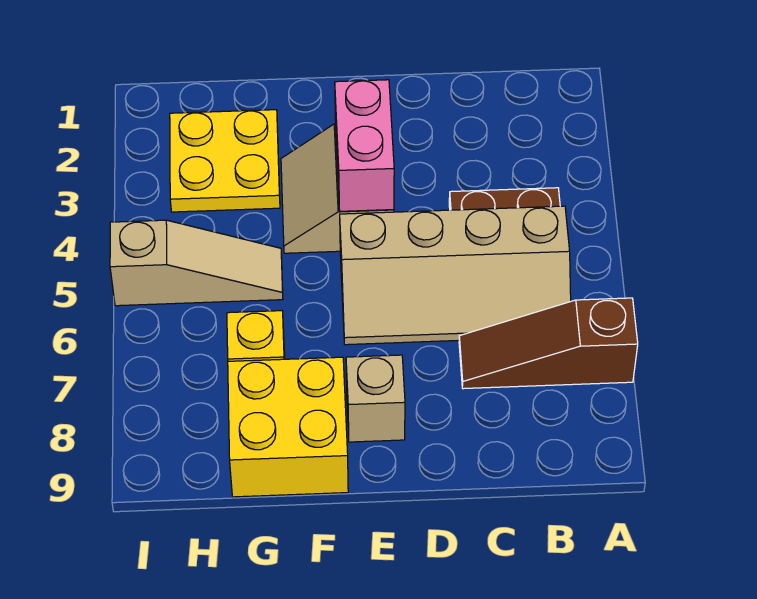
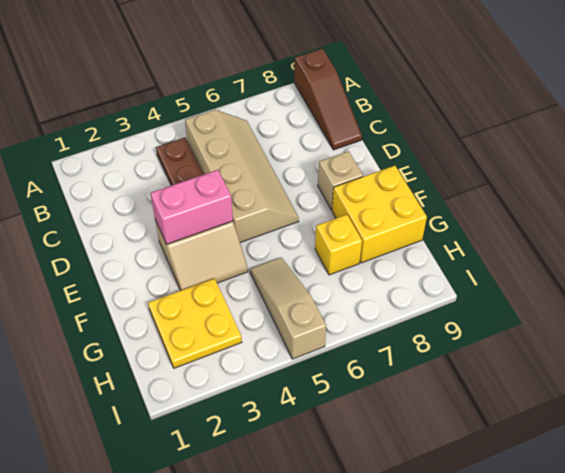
brown 1x3 slope [459,298,638,389] -> brown 1x3 slope moved to [294,49,362,150]

